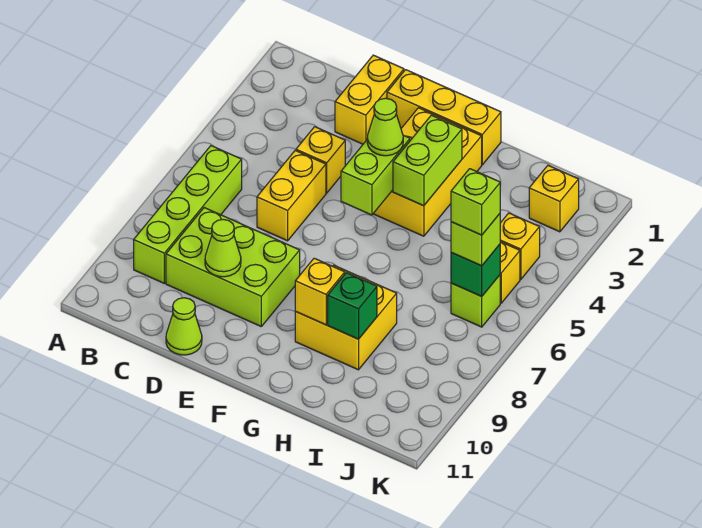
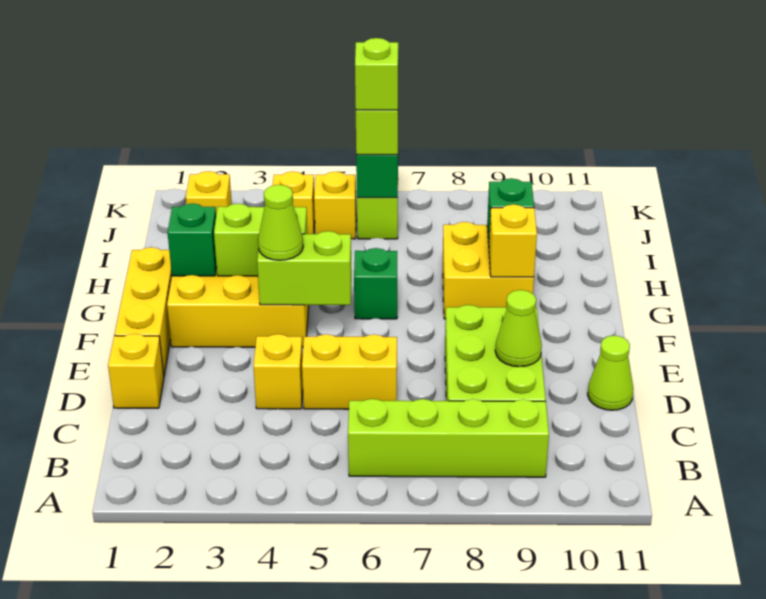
yellow 1x2 brick [335,55,404,144] -> yellow 1x1 brick [108,334,164,408]
none -> green 1x1 brick [168,203,217,276]
none -> green 1x1 brick [354,248,397,319]

